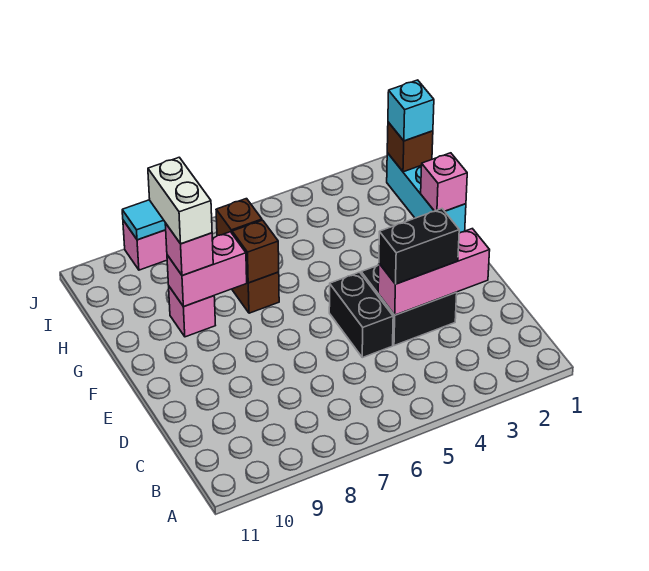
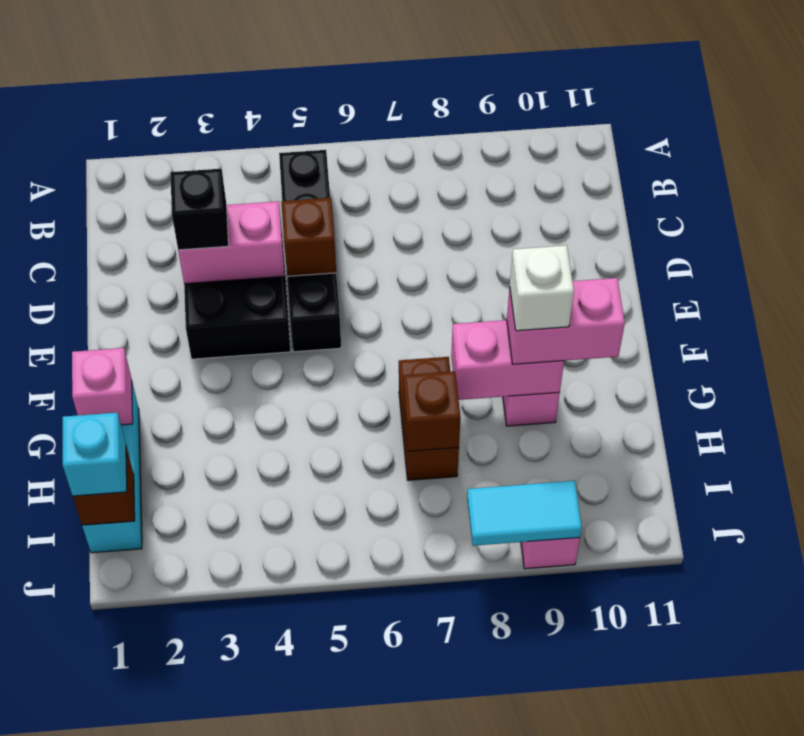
pink 1x3 brick [378,229,490,315] -> pink 1x2 brick [178,201,285,284]
black 1x2 brick [379,209,459,284] -> black 1x1 brick [170,169,229,250]
black 1x2 brick [329,272,393,358] -> black 1x4 brick [279,150,341,352]
brown 1x1 brick [232,220,279,283] -> brown 1x1 brick moved to [281,198,336,276]
pink 1x1 brick [165,223,213,276] -> pink 1x2 brick [507,278,625,364]
white 1x2 brick [148,157,212,244] -> white 1x1 brick [510,245,574,331]

